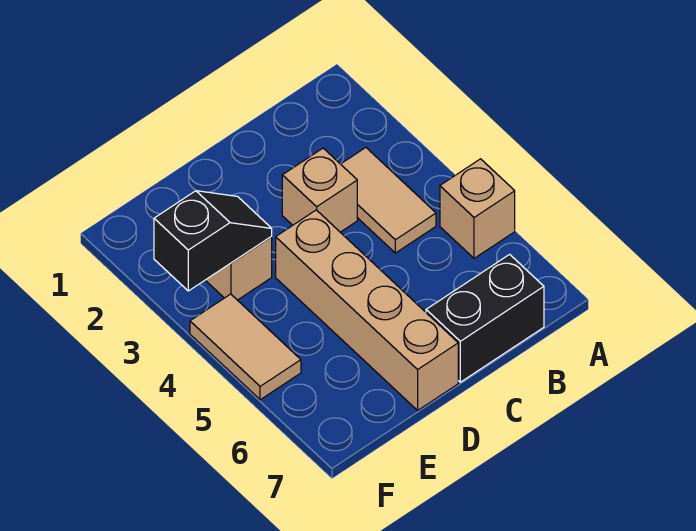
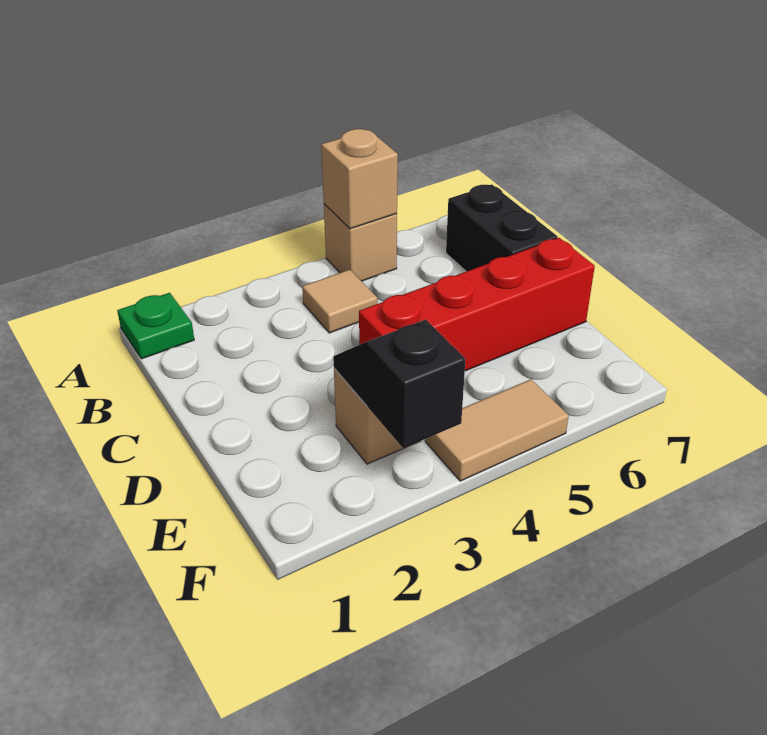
none -> green 1x1 plate [117,293,194,359]
tan 1x2 tile [341,148,436,253] -> tan 1x1 tile [302,270,377,333]
tan 1x1 brick [282,148,357,232] -> tan 1x1 brick moved to [321,129,398,229]
tan 1x4 brick [276,210,458,410] -> red 1x4 brick [359,238,595,371]

